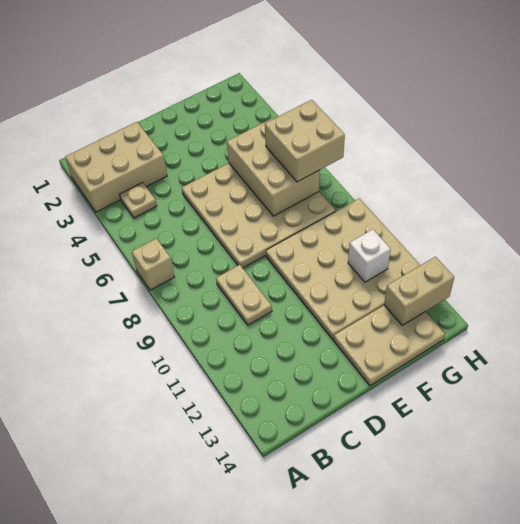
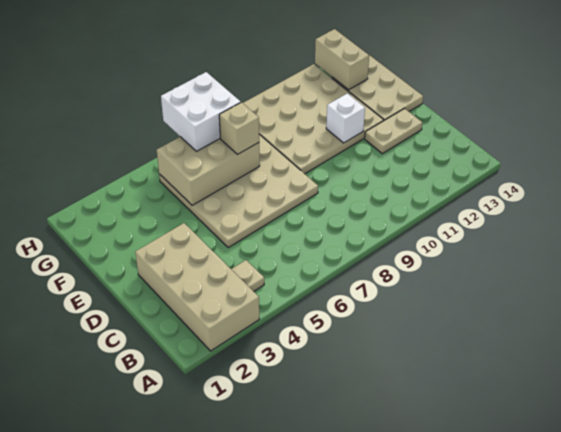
tan 2x3 brick [65,122,167,212] -> tan 2x4 brick [135,223,259,351]
tan 1x1 brick [132,238,174,290] -> tan 1x1 brick moved to [219,102,259,154]
tan 1x2 plate [216,265,272,325] -> tan 1x2 plate moved to [365,109,422,154]
tan 2x2 brick [265,100,345,182] -> white 2x2 brick [161,72,241,151]
white 1x1 brick [348,229,391,282] -> white 1x1 brick moved to [326,93,365,143]

